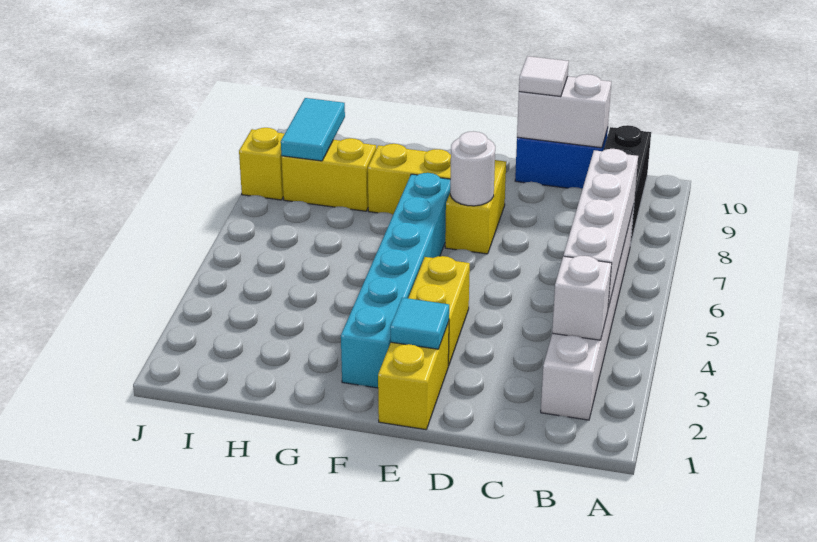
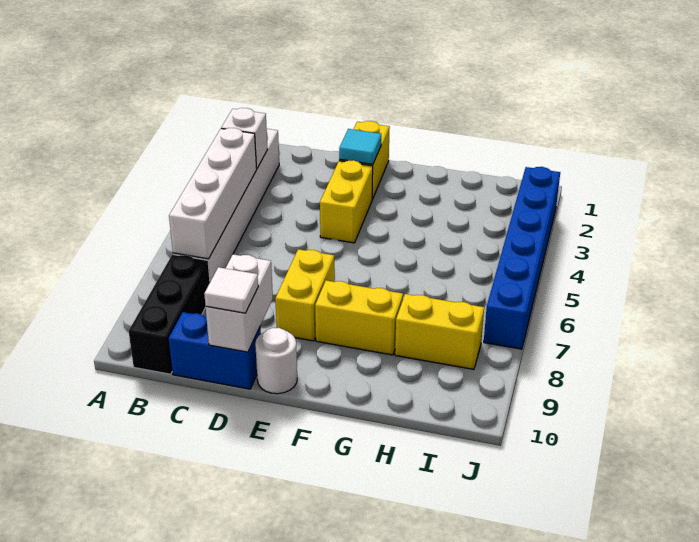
white 1x2 brick [517,74,611,148] -> white 1x2 brick turned to [206,254,273,352]
white 1x1 round brick [450,131,495,206] -> white 1x1 round brick moved to [255,328,297,394]
cyan 1x6 brick [341,173,450,388] -> none
cyan 1x2 tile [281,98,345,161] -> none
none -> blue 1x6 brick [484,167,560,349]
yellow 1x1 brick [239,128,285,200] -> none

